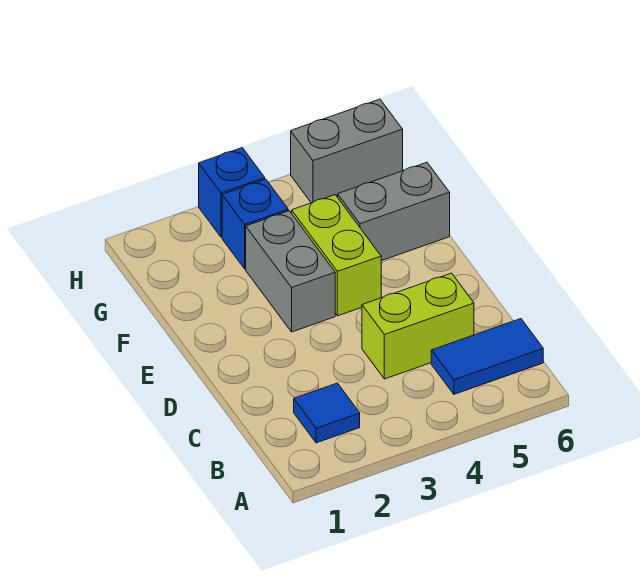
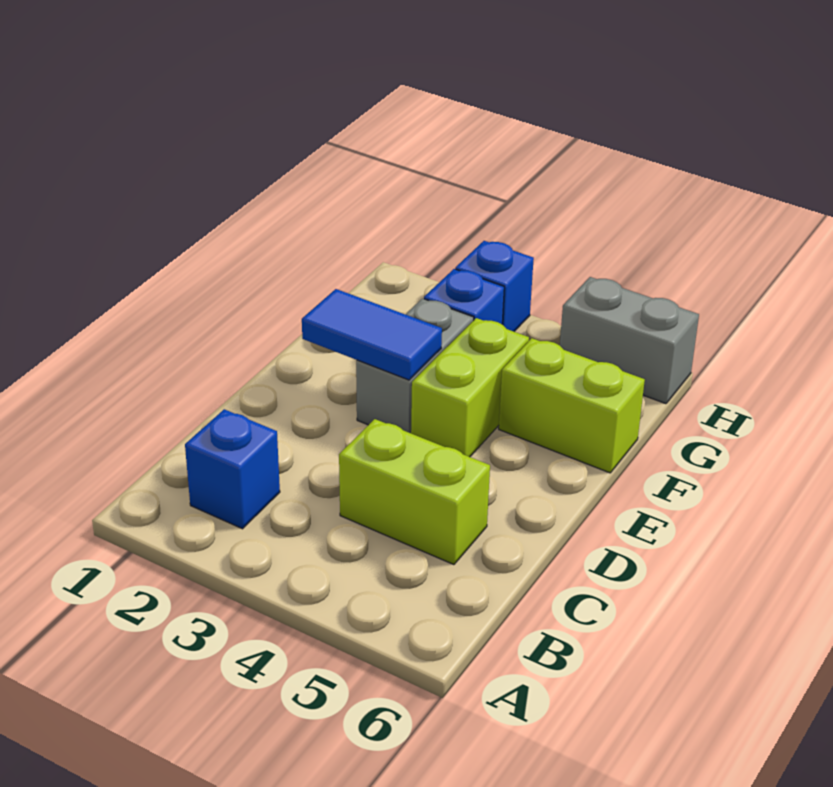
blue 1x1 tile [294,383,360,443] -> blue 1x1 brick [185,409,280,529]
blue 1x2 tile [431,319,543,394] -> blue 1x2 tile moved to [302,289,442,380]
grey 1x2 brick [338,162,450,261] -> lime 1x2 brick [499,338,645,473]

